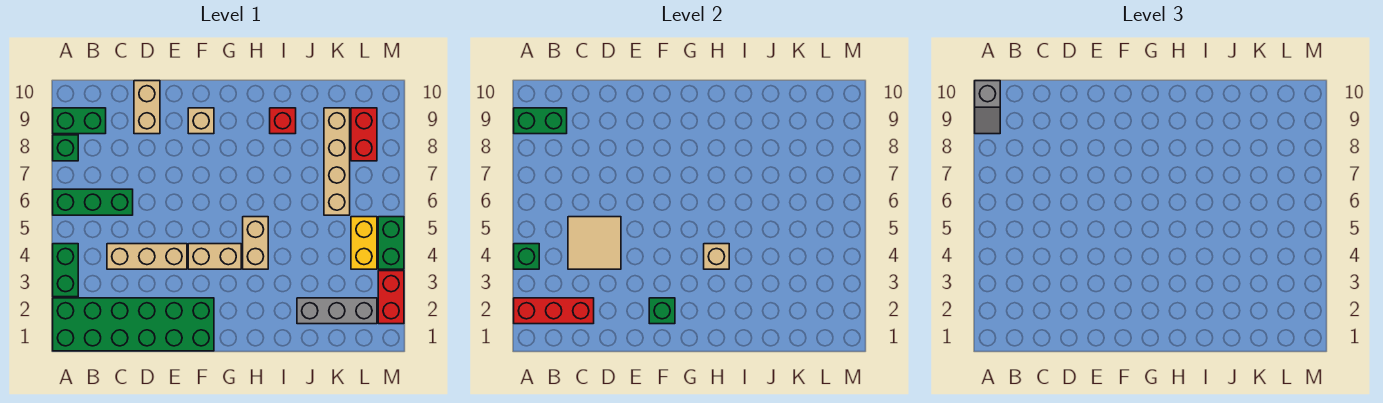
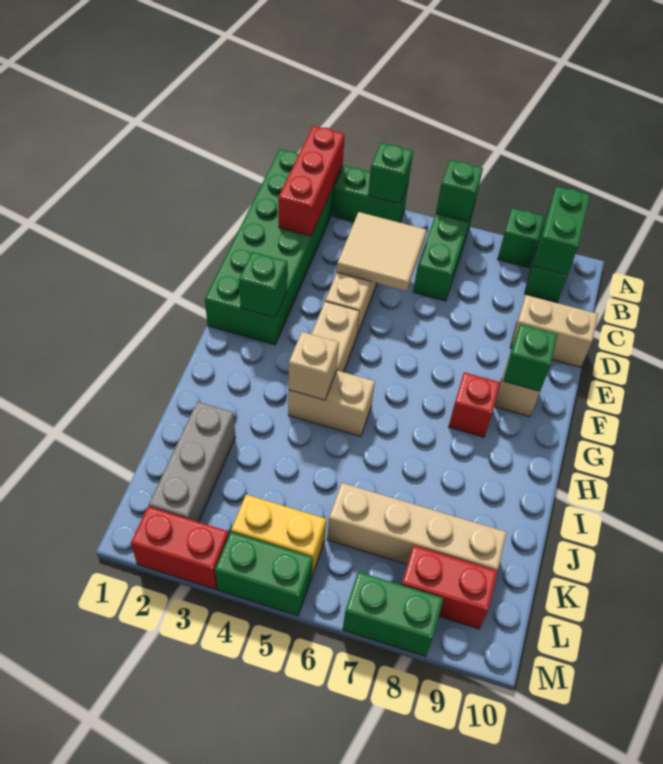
none -> green 1x1 brick [436,160,483,222]
grey 1x2 slope [975,81,1000,134] -> none
none -> green 1x1 brick [503,324,558,391]
red 1x1 brick [270,108,296,134] -> red 1x1 brick moved to [448,372,500,437]
none -> green 1x2 brick [343,572,443,657]

